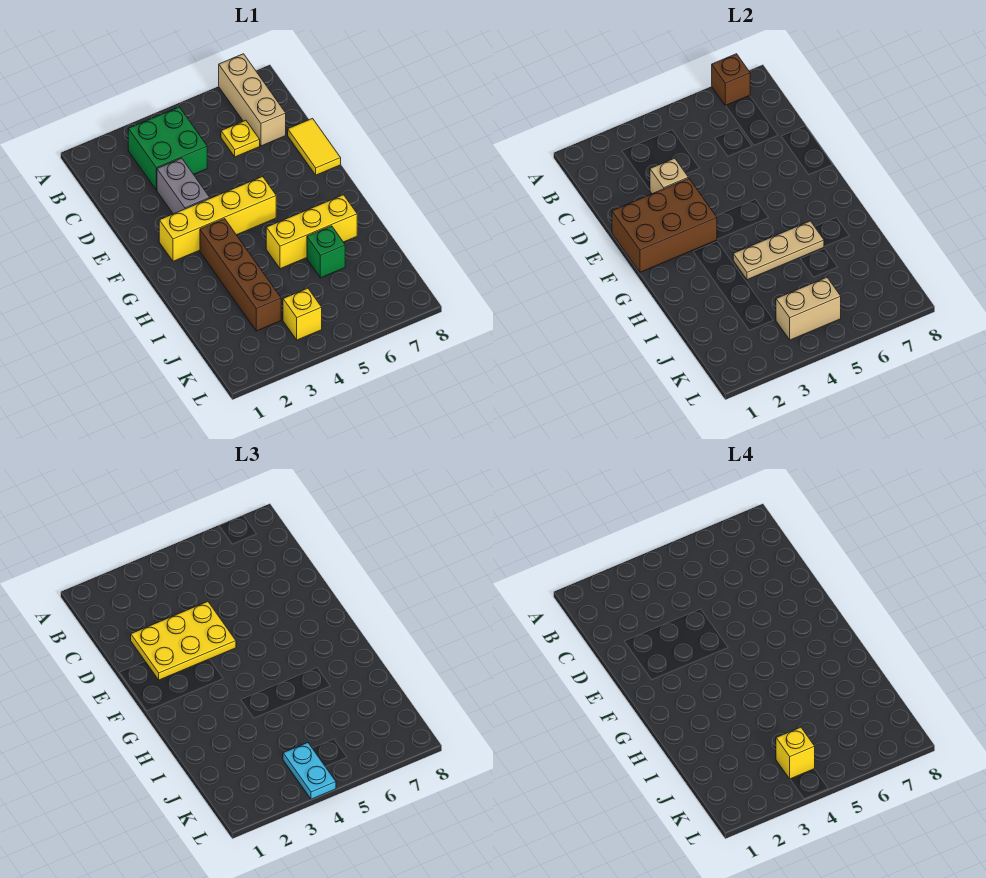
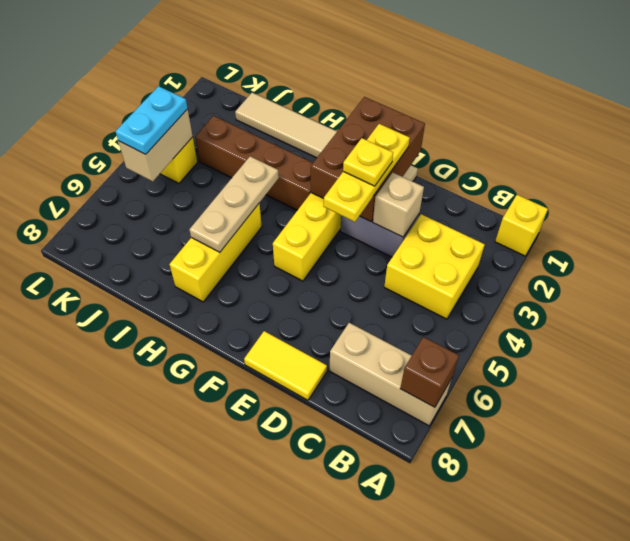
green 2x2 brick [128,107,207,190] -> yellow 2x2 brick [384,214,485,319]
yellow 1x1 plate [221,120,260,157] -> yellow 1x1 plate moved to [343,138,393,186]
yellow 2x3 plate [131,602,236,680] -> yellow 1x3 plate [323,124,410,222]
none -> tan 1x6 tile [235,93,418,182]
green 1x1 brick [307,226,345,278] -> none
cyan 1x2 plate [283,743,336,799] -> cyan 1x2 plate turned to [116,86,188,154]
yellow 1x1 brick [776,727,815,779] -> yellow 1x1 brick moved to [495,195,548,256]

